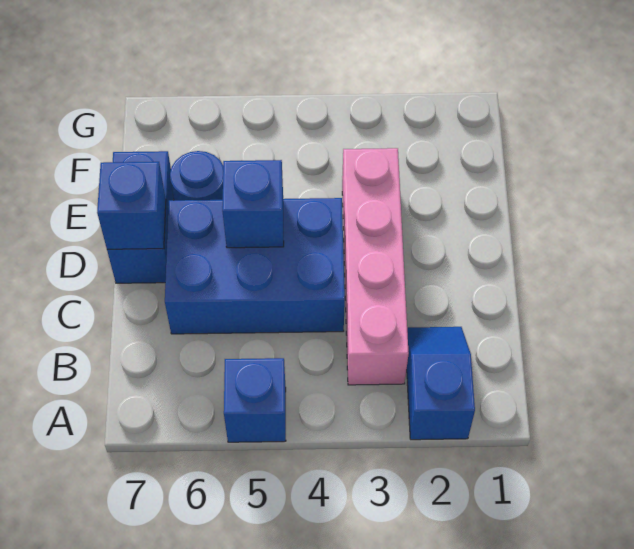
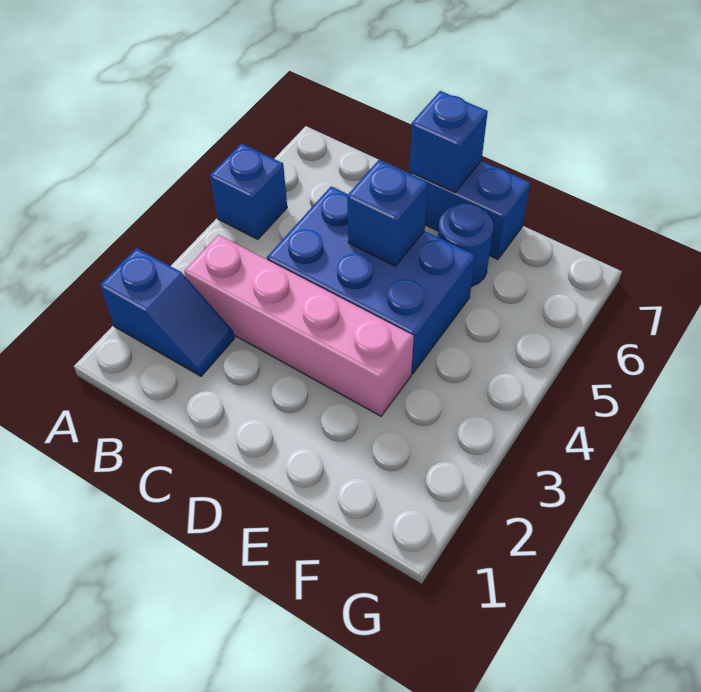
blue 2x3 brick [165,198,345,334] -> blue 2x3 brick turned to [267,186,475,374]

